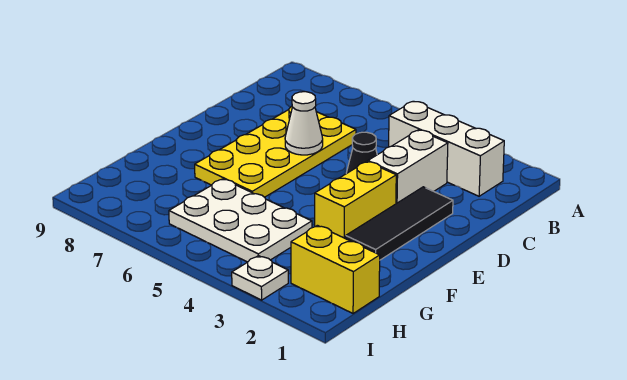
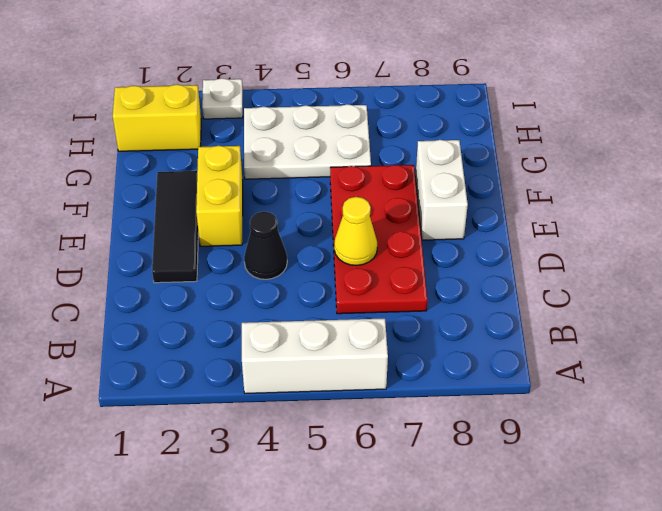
white 1x3 brick [389,101,504,196] -> white 1x3 brick moved to [242,318,388,393]
white 1x2 brick [368,130,448,204] -> white 1x2 brick moved to [416,140,468,240]
yellow 2x4 plate [195,106,356,197] -> red 2x4 plate [330,165,427,314]
white 1x1 cone [285,92,323,155] -> yellow 1x1 cone [334,197,377,266]

